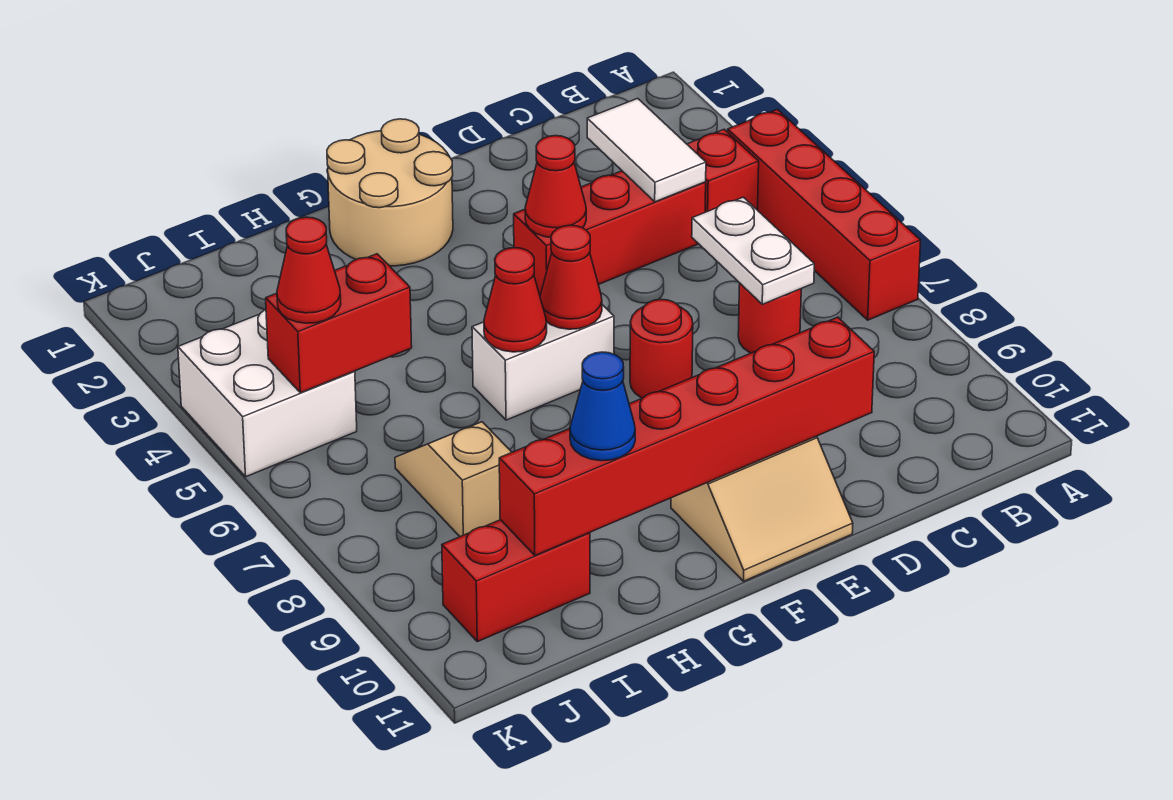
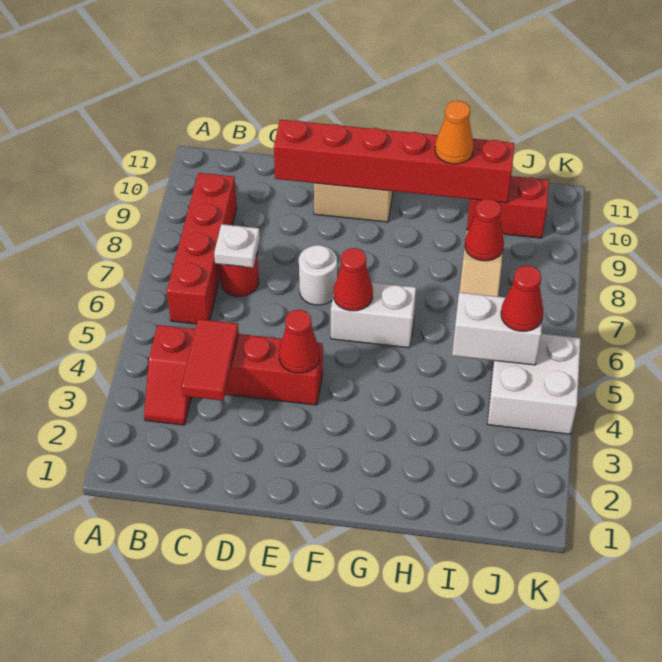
red 1x4 brick [728,109,921,320] -> red 1x4 brick moved to [167,173,237,324]
white 1x2 tile [587,98,706,202] -> red 1x2 tile [182,319,239,401]
white 1x2 plate [692,197,814,304] -> white 1x1 plate [214,224,260,268]
red 1x1 round brick [630,299,693,398] -> white 1x1 round brick [299,245,337,305]
tan 2x2 round brick [327,119,453,266] -> none
red 1x1 cone [484,248,547,352] -> red 1x1 cone moved to [465,199,504,261]
blue 1x1 cone [570,352,635,461] -> orange 1x1 cone [435,101,474,164]
red 1x2 brick [266,254,412,393] -> white 1x2 brick [452,292,544,365]

